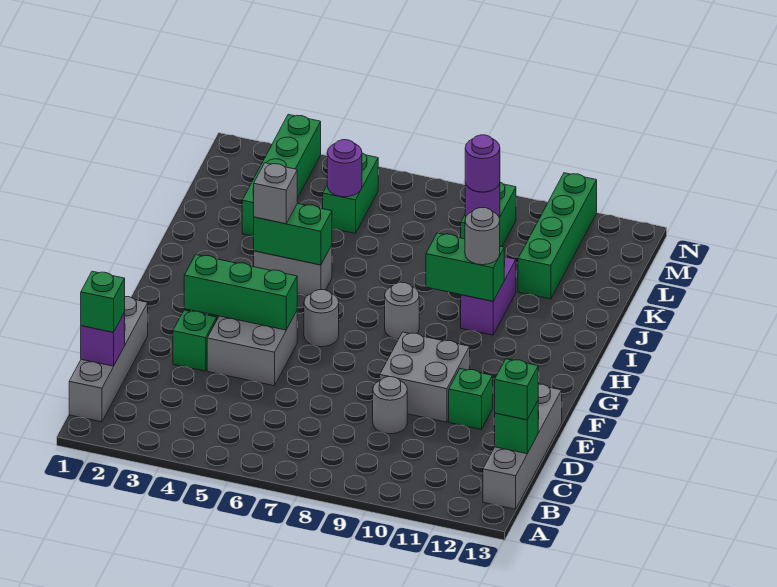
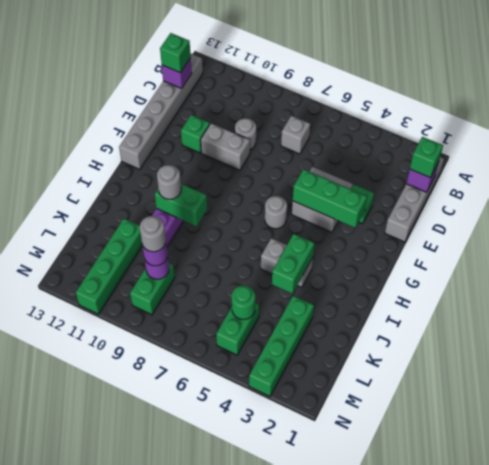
grey 1x4 brick [483,384,562,509] -> grey 1x6 brick [119,53,203,169]
green 1x1 brick [495,401,538,454] -> purple 1x1 brick [162,58,192,89]
grey 2x2 brick [380,332,470,422] -> grey 1x2 brick [201,123,250,170]
grey 1x1 round brick [385,282,419,339] -> grey 1x1 round brick moved to [140,216,166,252]
green 1x2 brick [254,203,332,265] -> green 1x2 brick turned to [272,234,314,294]
grey 1x1 brick [254,163,297,224] -> grey 1x1 brick moved to [281,116,310,154]
purple 1x1 round brick [327,140,362,197] -> green 1x1 round brick [232,286,255,319]

